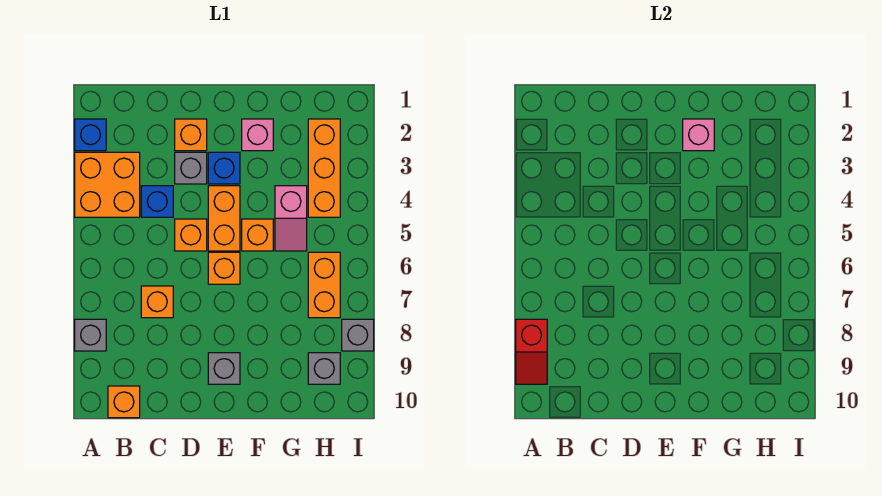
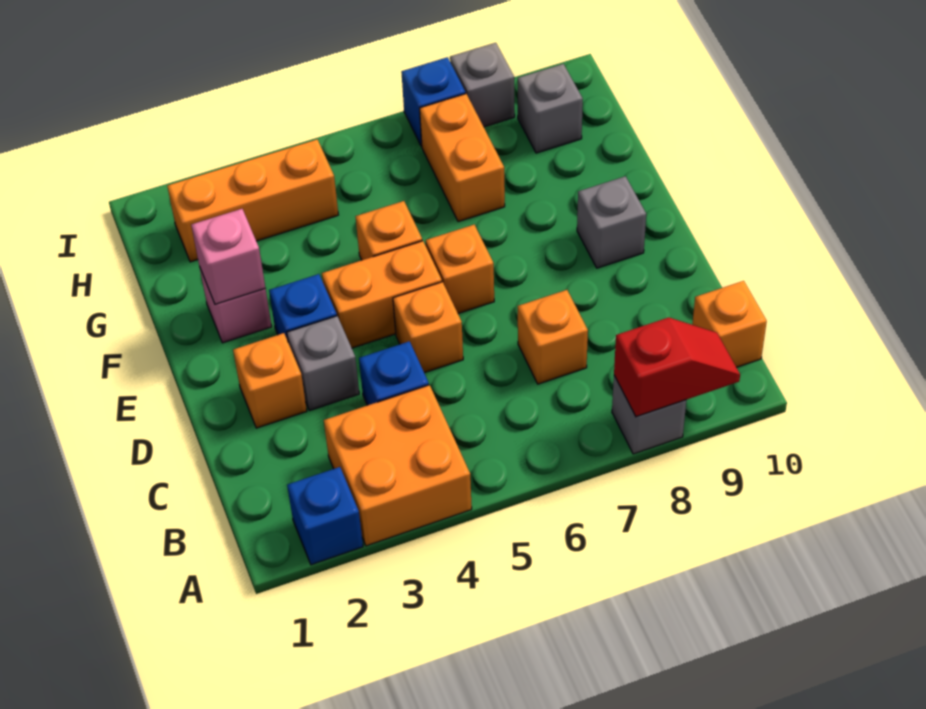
pink 1x2 slope [275,186,307,251] -> none
orange 1x2 brick [308,252,340,318] -> orange 1x2 brick turned to [420,94,505,222]
none -> blue 1x1 brick [401,57,466,146]

